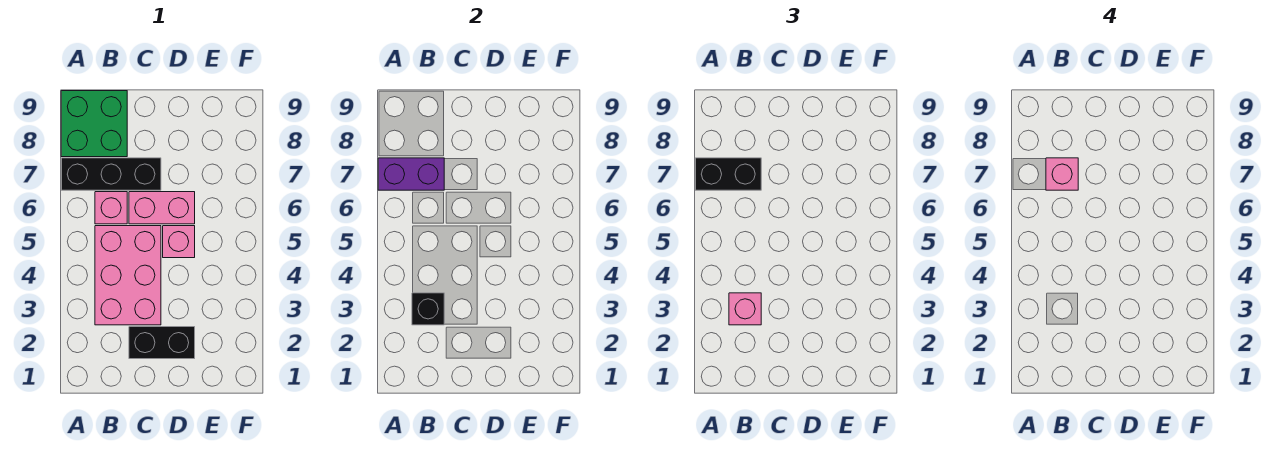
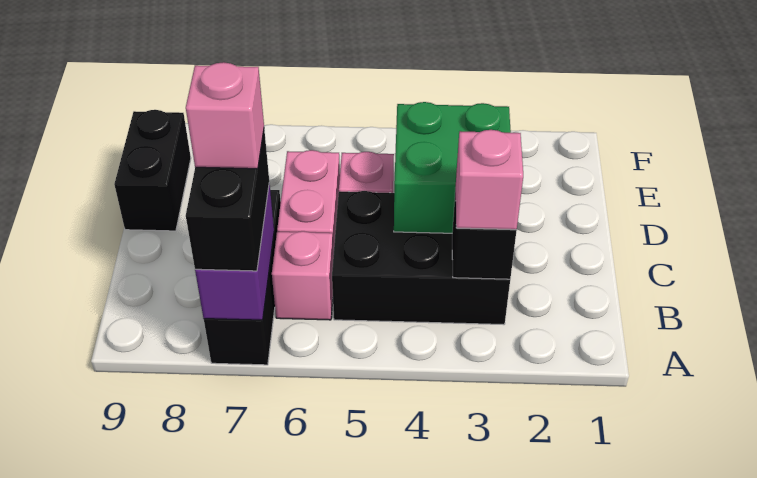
green 2x2 brick [61,91,127,157] -> green 2x2 brick moved to [394,102,511,233]
pink 2x3 brick [95,226,161,325] -> black 2x3 brick [332,191,510,325]
black 1x2 brick [129,327,195,359] -> black 1x2 brick moved to [114,110,191,231]

